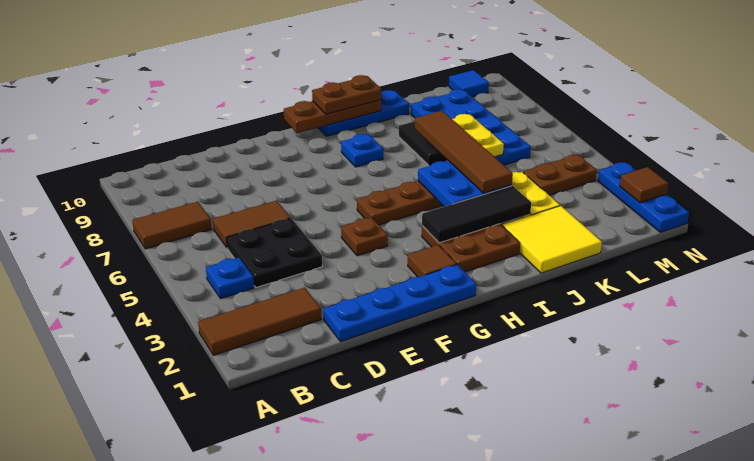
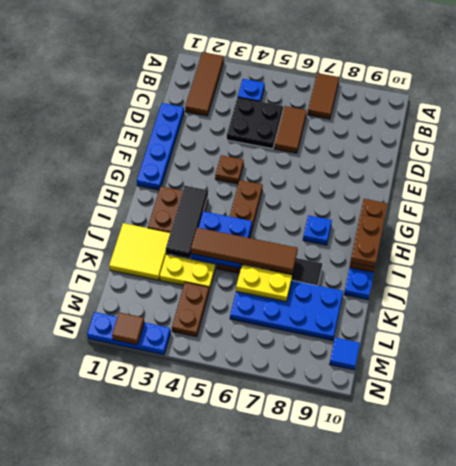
brown 1x1 tile [408,245,457,277] -> none

